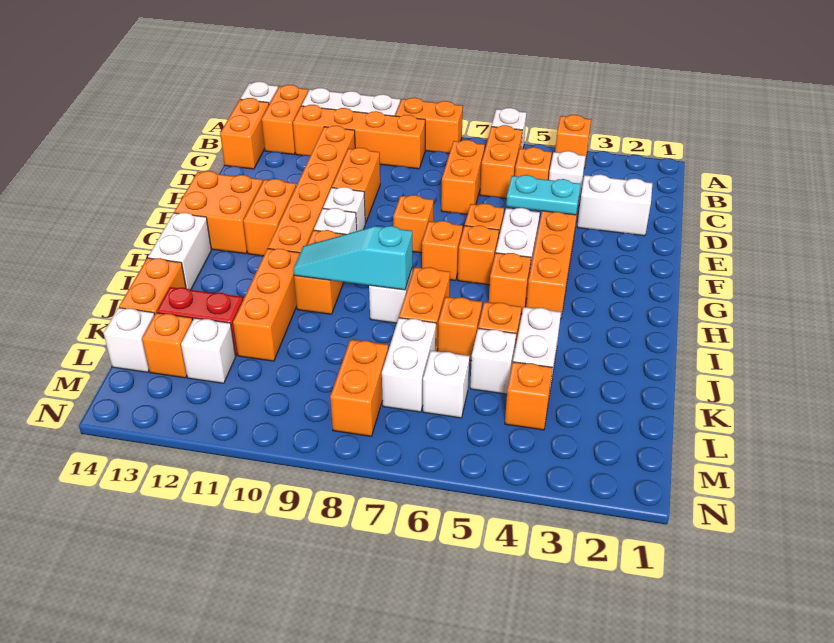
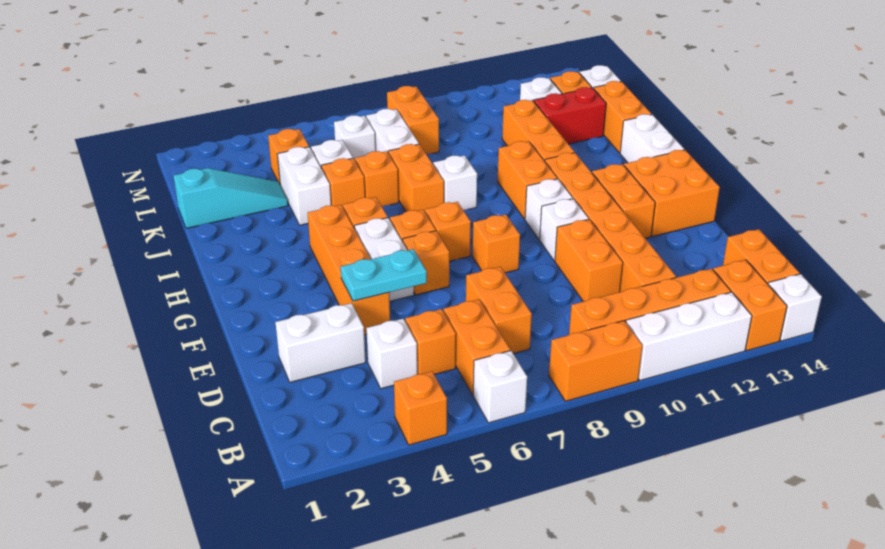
cyan 1x3 slope [293,226,413,290] -> cyan 1x3 slope moved to [174,168,288,228]

